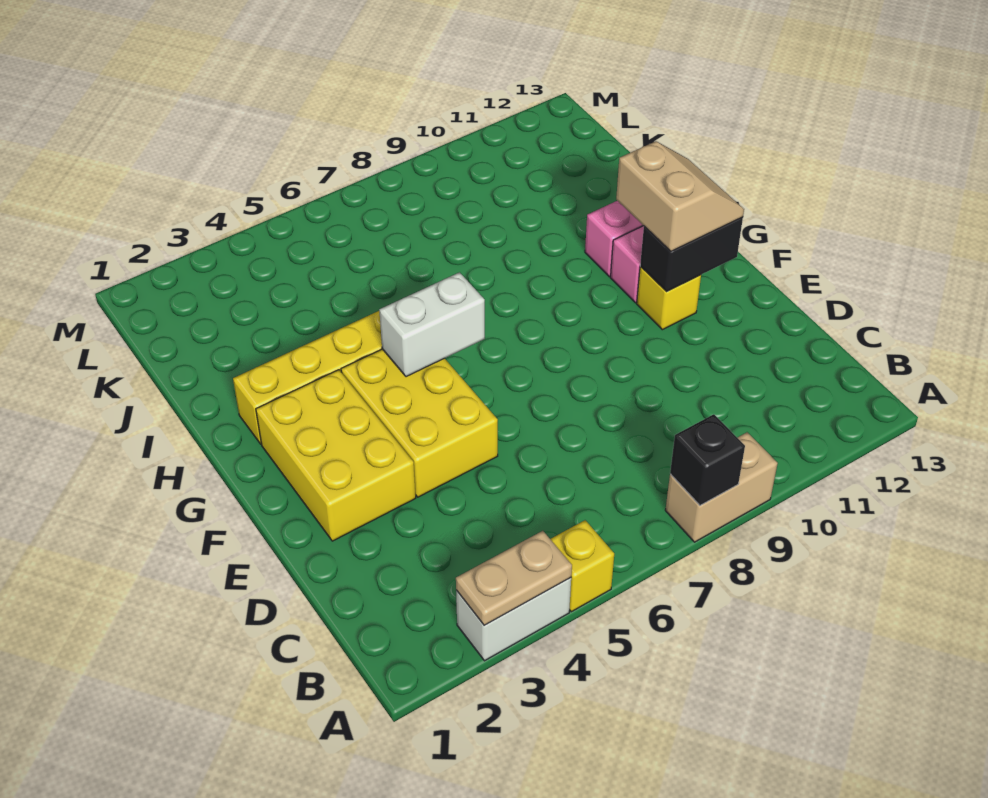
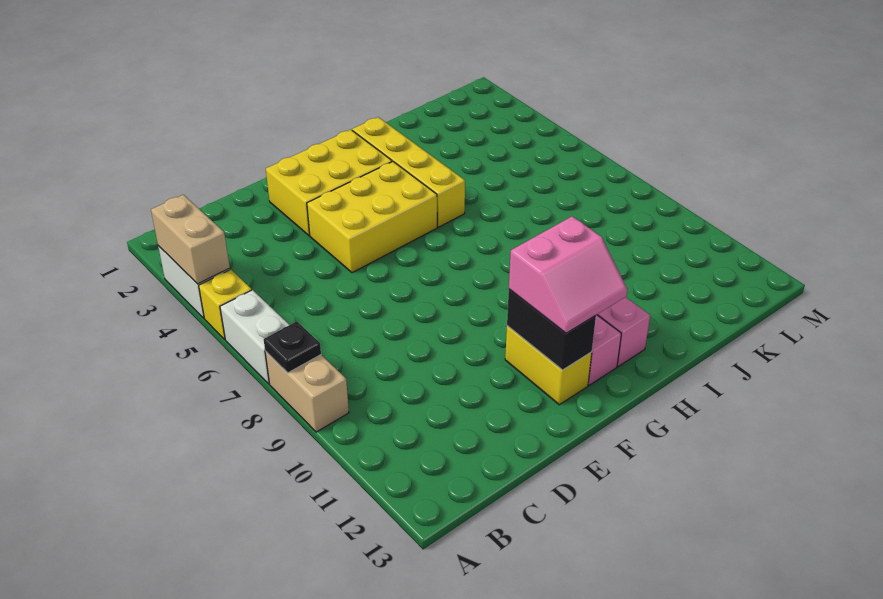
tan 1x2 plate [456,531,572,625] -> tan 1x2 brick [151,195,230,284]
black 1x1 brick [670,414,745,506] -> black 1x1 plate [264,321,321,373]
yellow 1x1 brick [637,267,701,330] -> yellow 1x2 brick [505,326,592,405]
tan 2x2 slope [616,141,744,251] -> pink 2x2 slope [509,216,627,333]
white 1x2 brick [379,272,485,377] -> white 1x2 brick moved to [220,290,289,384]

